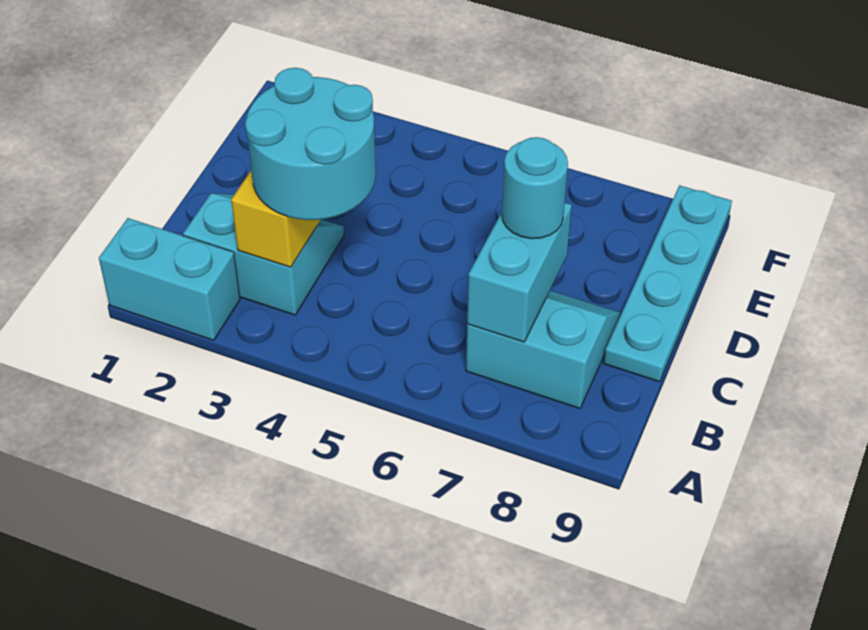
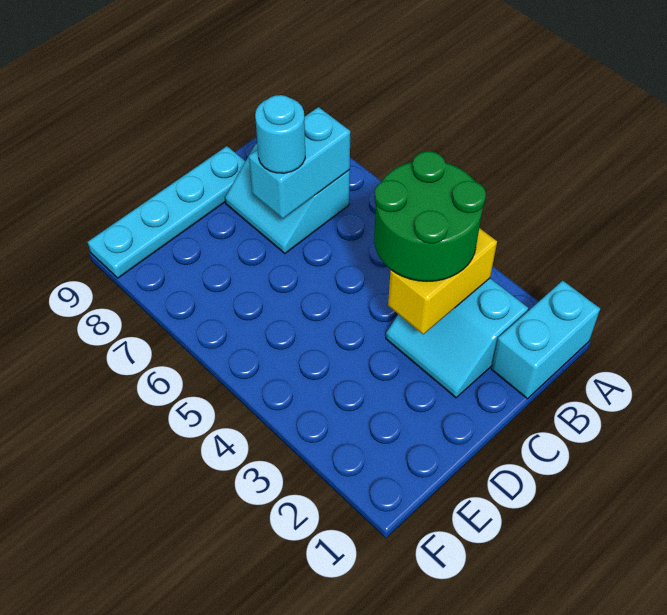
cyan 1x2 brick [99,218,240,340] -> cyan 1x2 brick turned to [491,281,600,399]
cyan 2x2 round brick [245,68,376,220] -> green 2x2 round brick [374,151,486,281]

